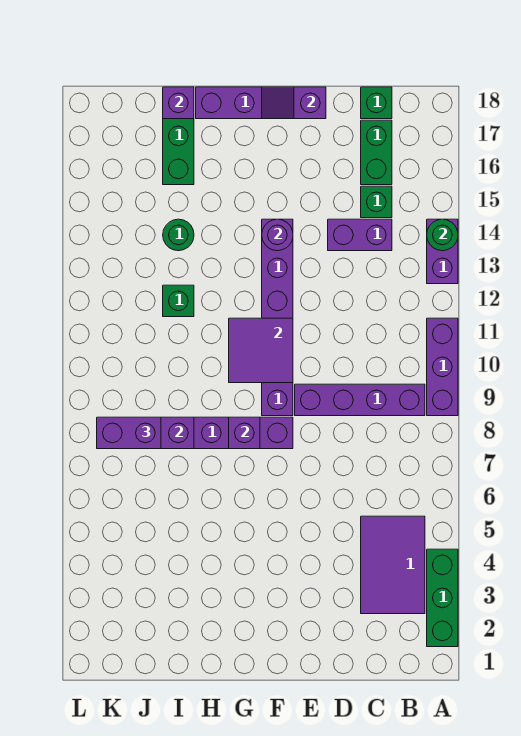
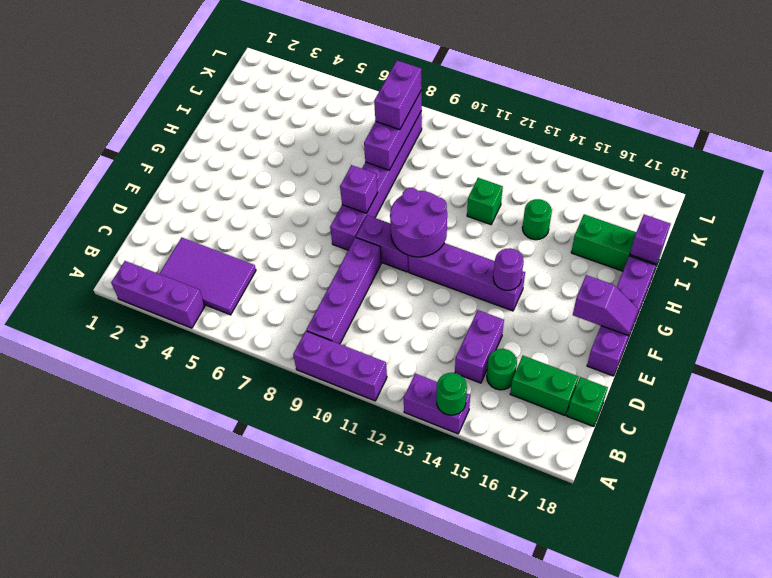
green 1x3 brick [427,549,458,647] -> purple 1x3 brick [111,261,205,328]
green 1x1 brick [361,186,392,218] -> green 1x1 round brick [487,349,517,390]
purple 1x2 slope [262,87,326,119] -> purple 1x2 slope turned to [573,275,638,335]
purple 2x2 tile [229,318,293,383] -> purple 2x2 round brick [390,188,447,257]

